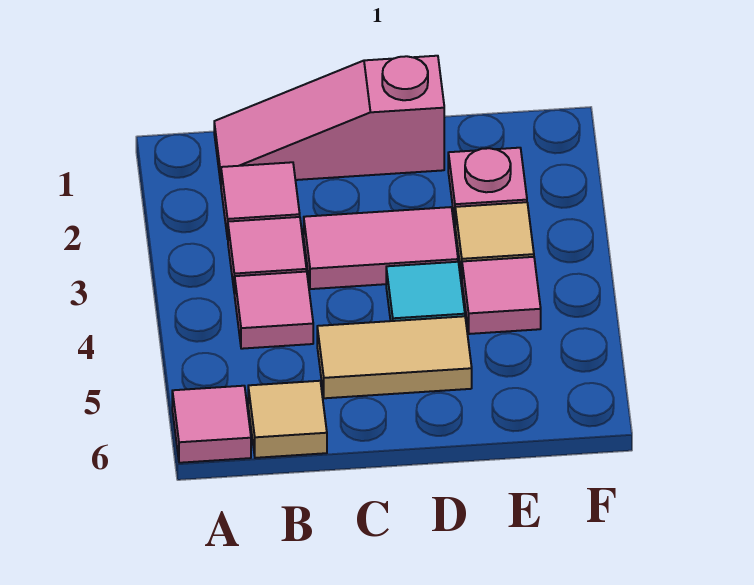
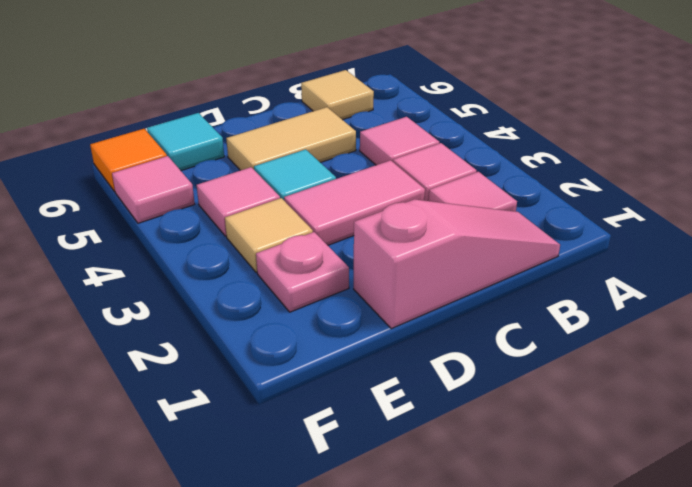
pink 1x1 tile [172,386,251,463] -> pink 1x1 tile moved to [112,156,195,223]
none -> cyan 1x1 tile [147,113,224,171]
none -> orange 1x1 tile [90,129,167,192]

